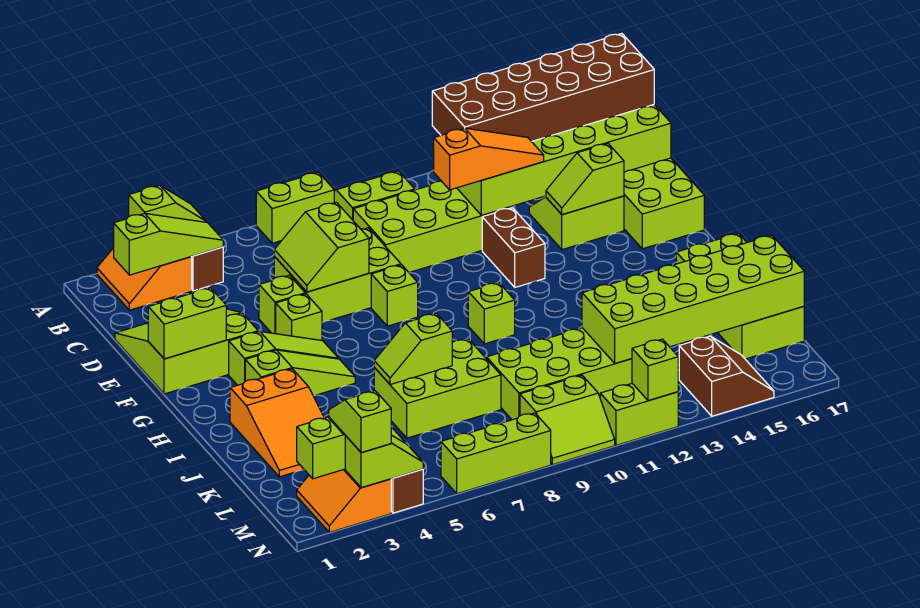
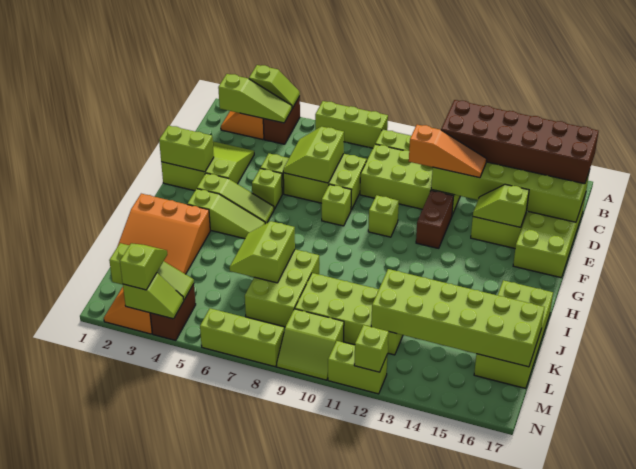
lime 1x2 brick [256,172,334,243] -> lime 1x3 brick [315,101,388,148]
lime 1x1 brick [468,283,515,344] -> lime 1x1 brick moved to [368,195,399,237]
orange 2x3 slope [230,369,324,477] -> orange 3x3 slope [117,194,210,274]
lime 2x3 brick [374,339,501,438] -> lime 2x3 brick turned to [245,249,319,327]
lime 1x2 slope [374,313,452,385] -> lime 2x2 slope [229,221,295,283]
brown 2x2 slope [679,336,774,416] -> none

